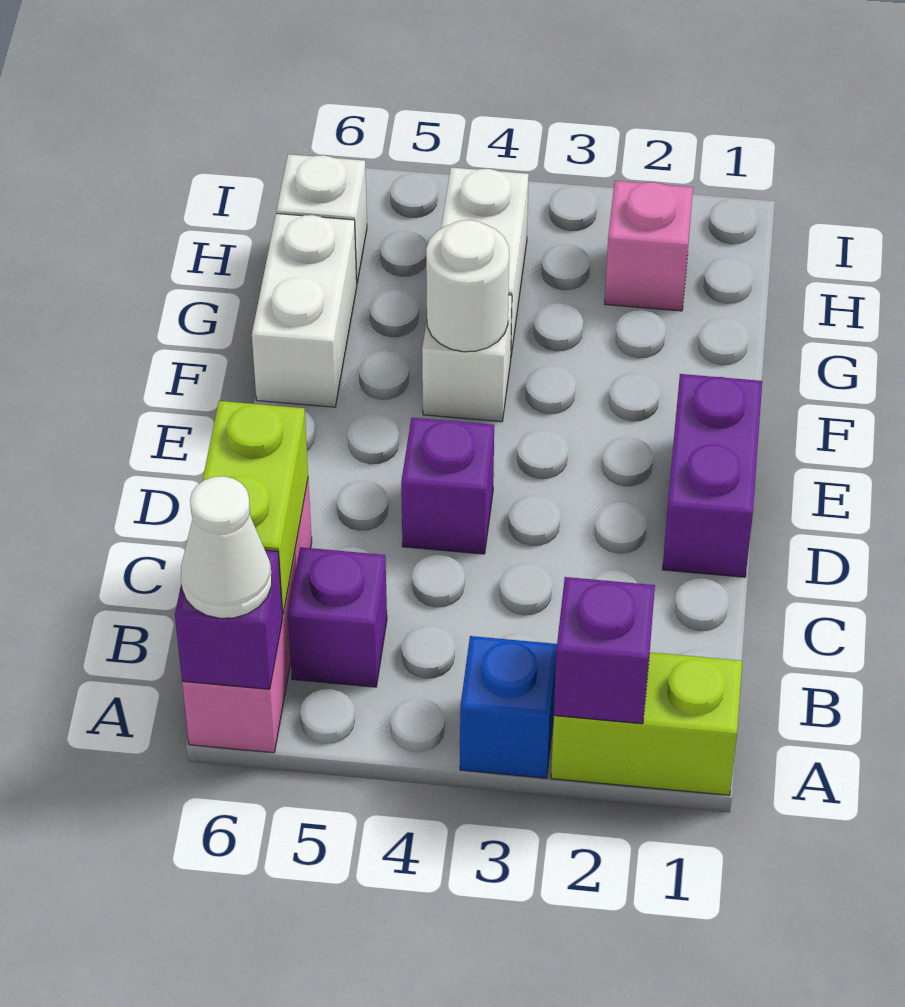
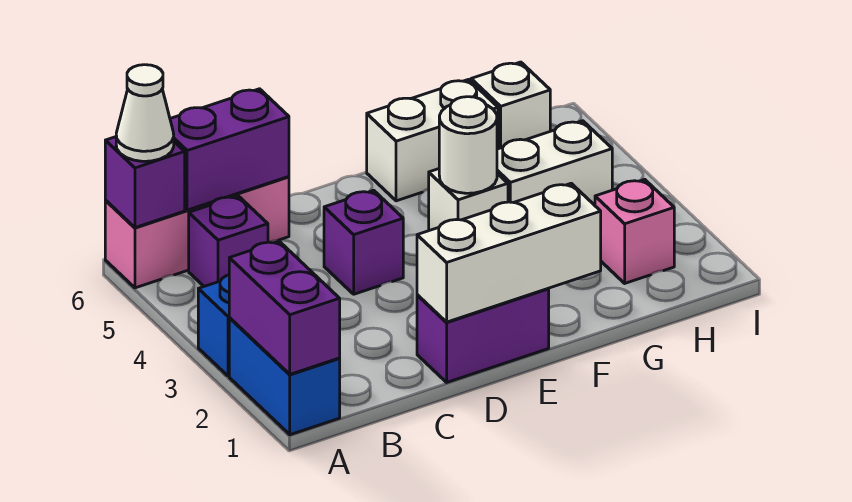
lime 1x2 brick [551,652,742,795] -> blue 1x2 brick [229,318,340,435]
purple 1x1 brick [554,577,655,724] -> purple 1x2 brick [229,241,340,374]
lime 1x2 brick [202,401,308,615] -> purple 1x2 brick [170,89,289,210]
none -> white 1x3 brick [417,183,601,322]

